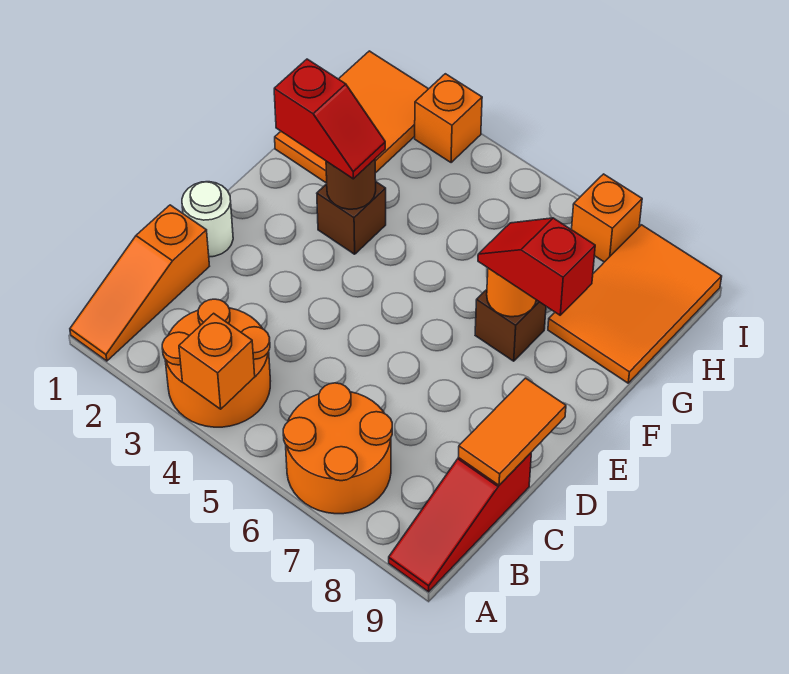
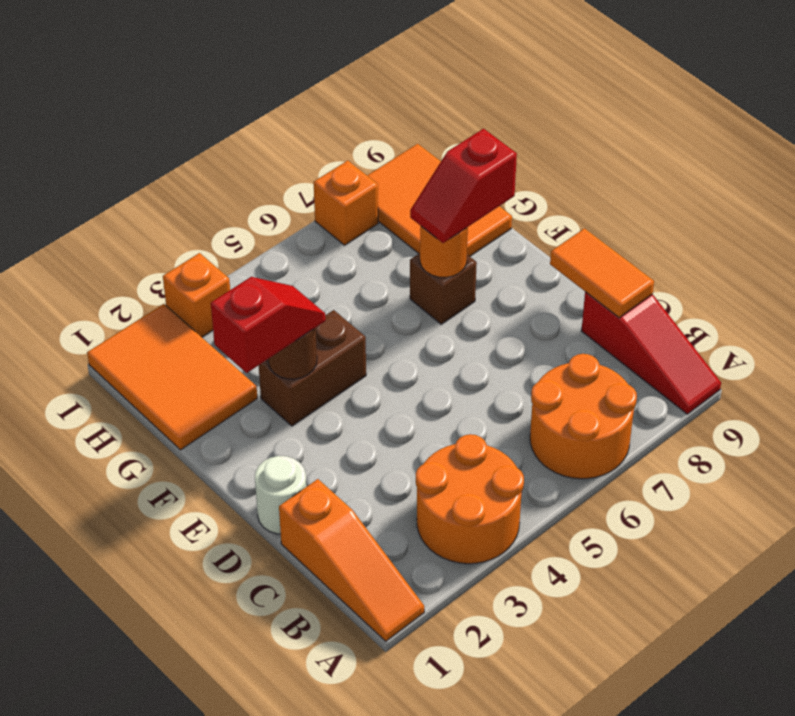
orange 1x1 brick [179,313,255,409] -> none
brown 1x1 brick [317,182,386,254] -> brown 1x2 brick [259,310,366,426]

